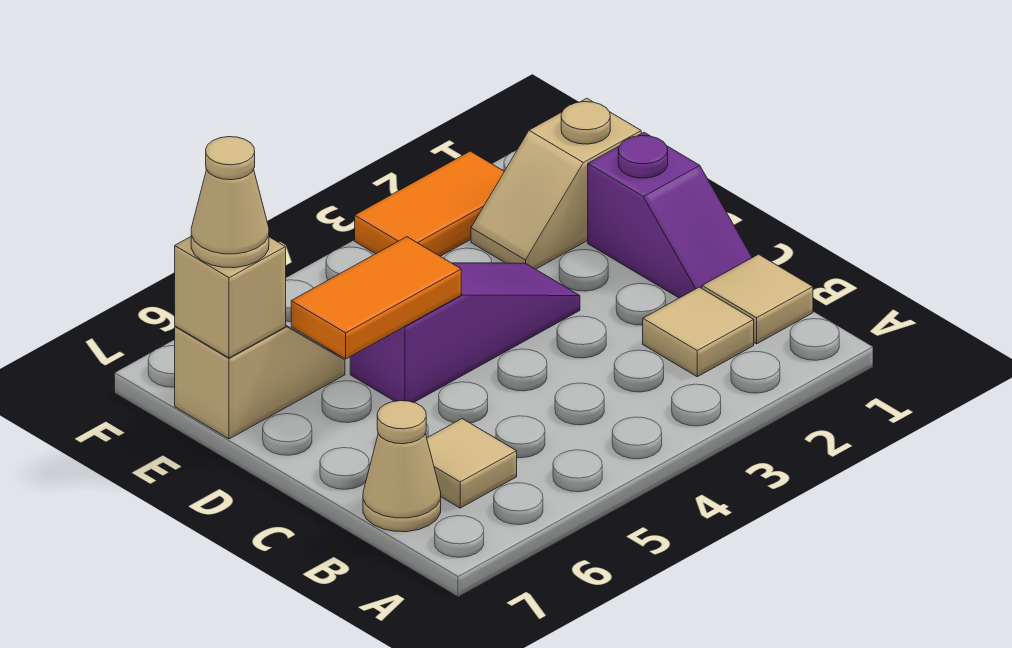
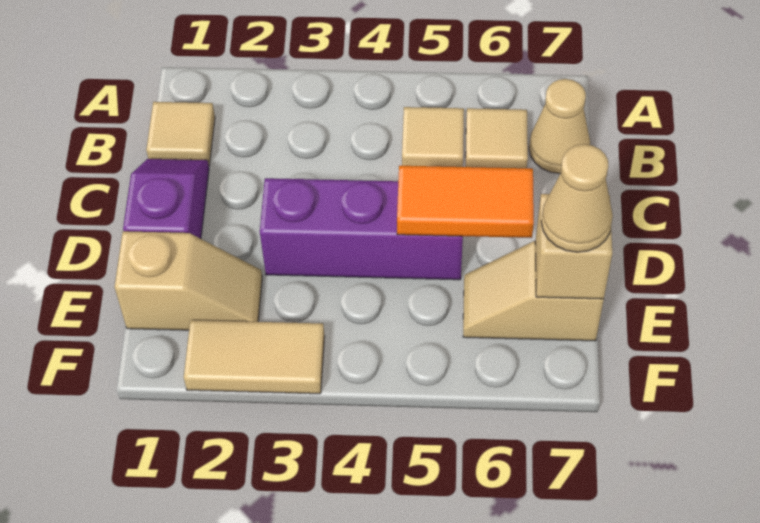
tan 1x1 tile [643,287,754,377] -> tan 1x1 tile moved to [402,107,464,167]
purple 1x3 slope [350,263,580,402] -> purple 1x3 brick [260,178,463,280]
orange 1x2 tile [355,151,504,256] -> tan 1x2 tile [184,320,325,394]

